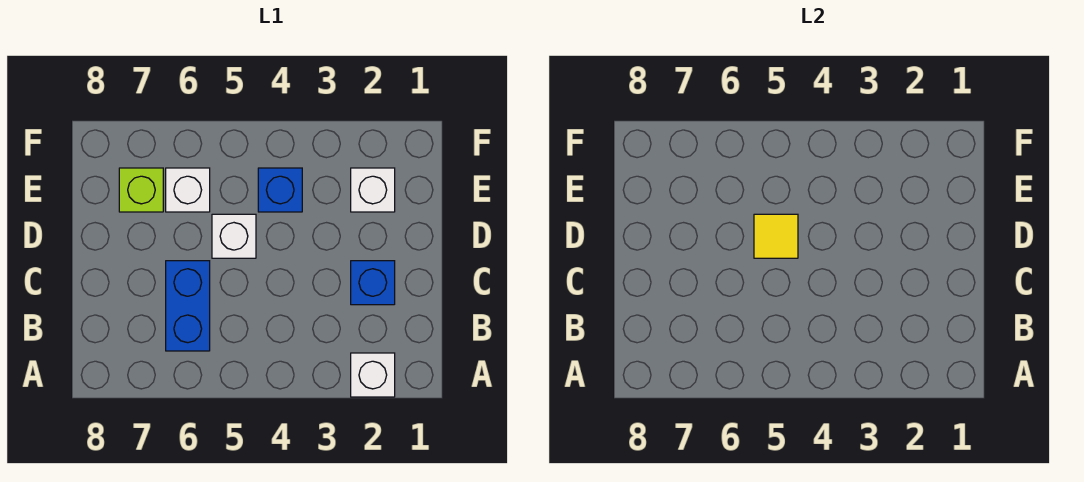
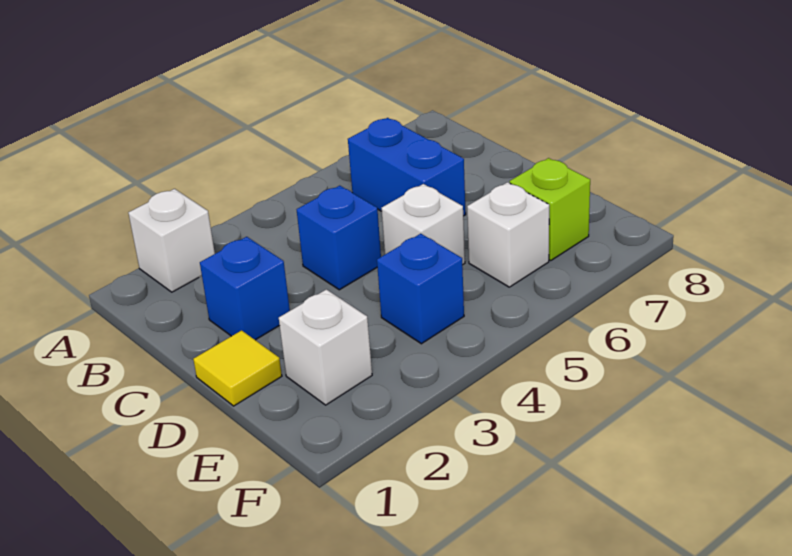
none -> blue 1x1 brick [297,186,381,290]
yellow 1x1 tile [754,214,798,258] -> yellow 1x1 tile moved to [193,330,282,406]

